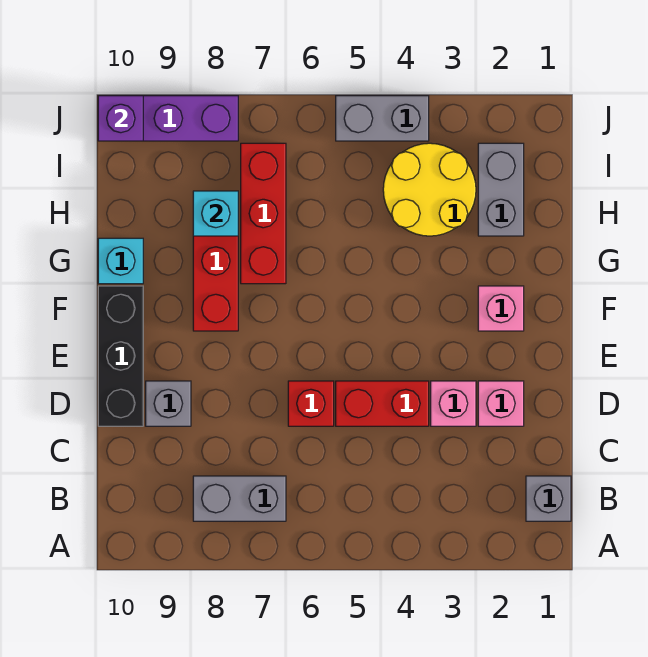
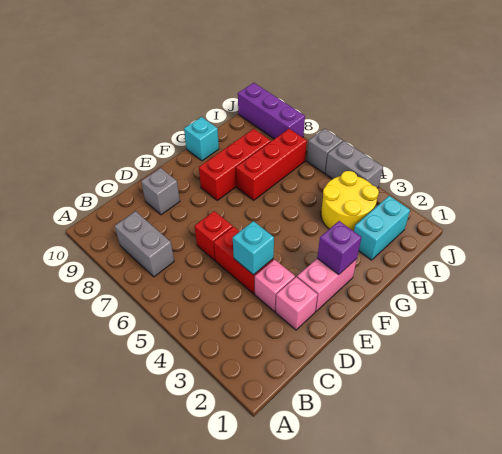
grey 1x1 brick [526,476,571,521] -> grey 1x1 brick moved to [307,129,343,173]
black 1x3 brick [98,286,143,426] -> none
pink 1x1 brick [478,286,524,331] -> pink 1x2 brick [297,258,357,311]
grey 1x2 brick [478,143,524,236] -> cyan 1x2 brick [354,196,410,260]
cyan 1x1 brick [193,191,238,236] -> cyan 1x1 brick moved to [233,221,274,275]
purple 1x1 brick [98,96,143,141] -> purple 1x1 brick moved to [317,221,362,275]

